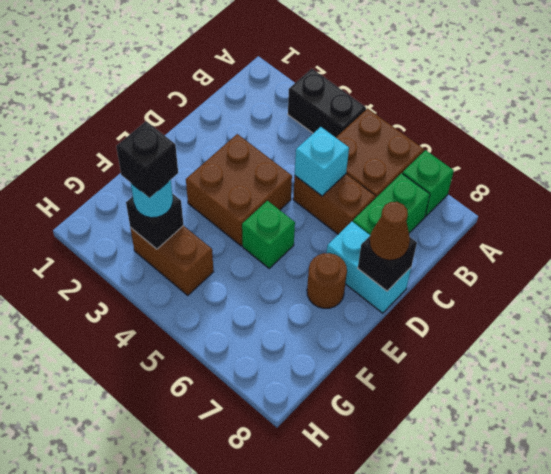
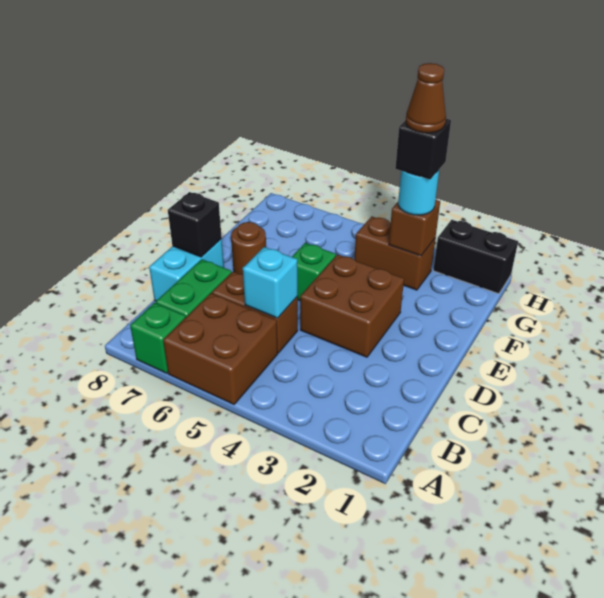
black 1x2 brick [288,69,366,137] -> black 1x2 brick moved to [433,220,518,294]
cyan 1x2 brick [327,222,411,313] -> cyan 1x2 brick turned to [149,239,224,301]
brown 1x1 cone [369,202,410,260] -> brown 1x1 cone moved to [406,63,446,133]
black 1x1 brick [126,194,184,249] -> brown 1x1 brick [389,200,440,256]

